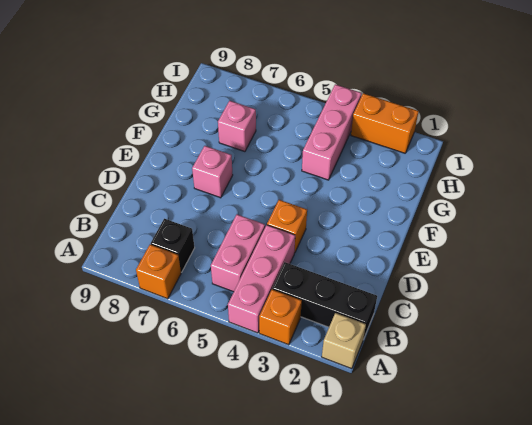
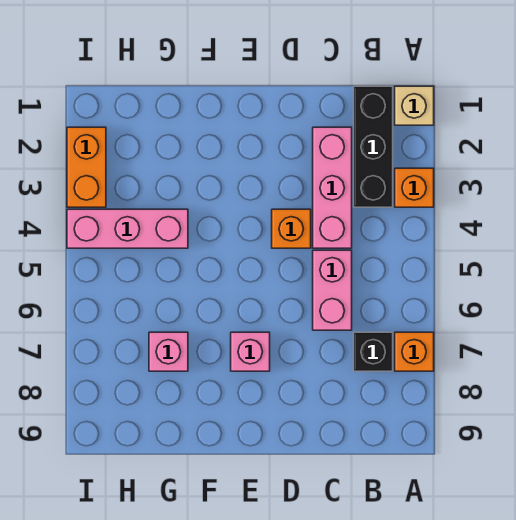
pink 1x3 brick [228,225,295,333] -> pink 1x3 brick turned to [313,127,352,248]
pink 1x2 brick [211,214,265,292] -> pink 1x2 brick turned to [313,250,352,330]

